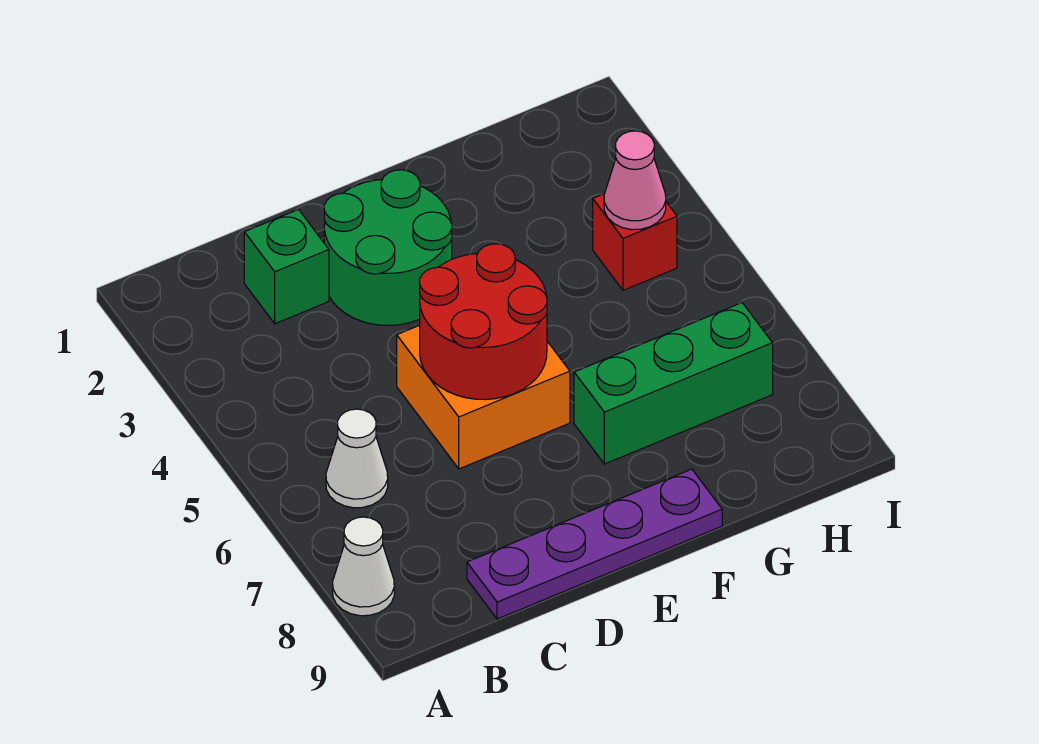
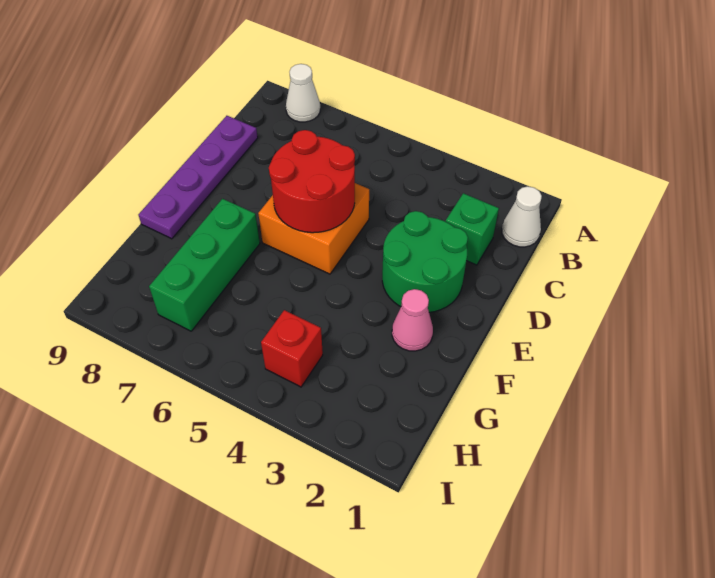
white 1x1 cone [326,409,388,508] -> white 1x1 cone moved to [502,186,542,247]
pink 1x1 cone [604,131,666,230] -> pink 1x1 cone moved to [392,289,433,351]

